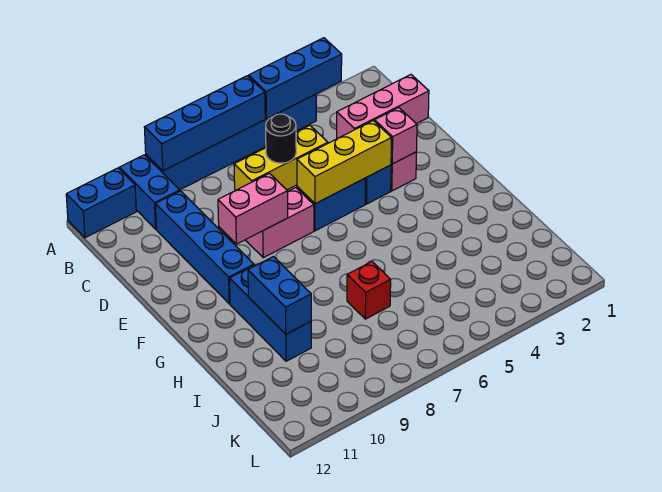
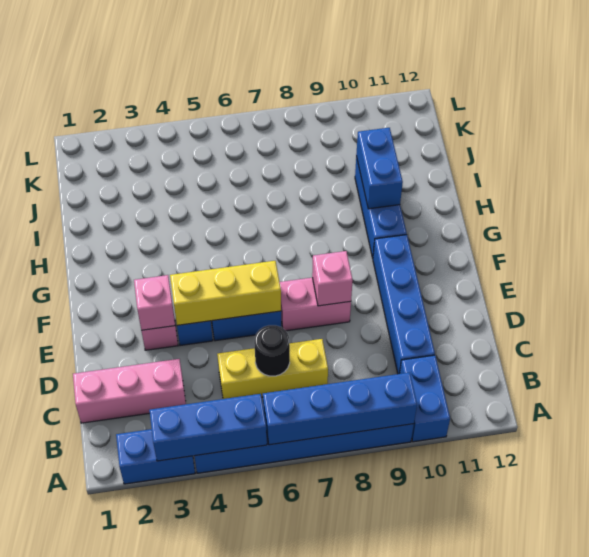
blue 1x2 brick [66,168,136,238] -> blue 1x2 brick moved to [116,429,195,484]
pink 1x2 brick [218,173,288,244] -> pink 1x1 brick [312,251,353,306]
red 1x1 brick [347,262,391,319] -> none

